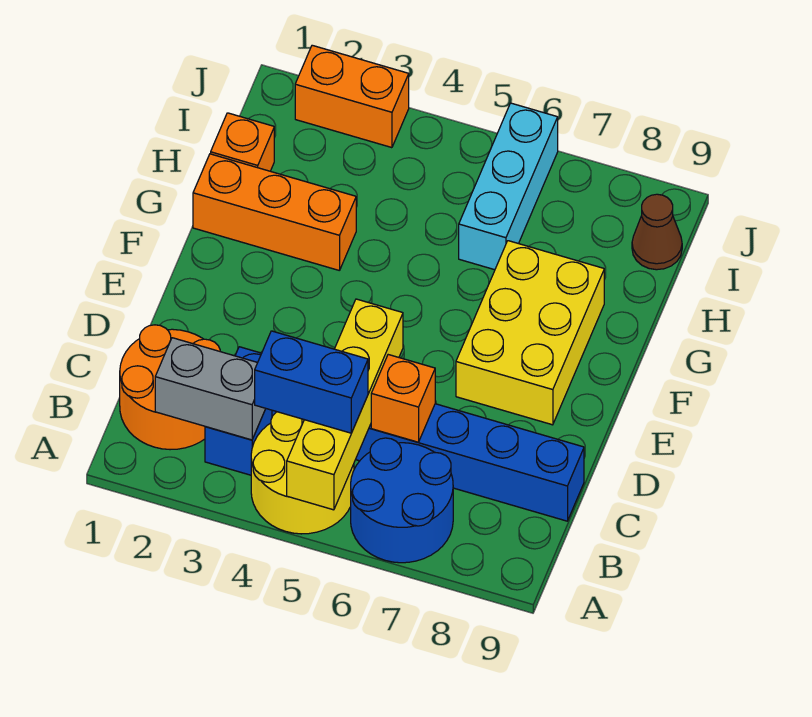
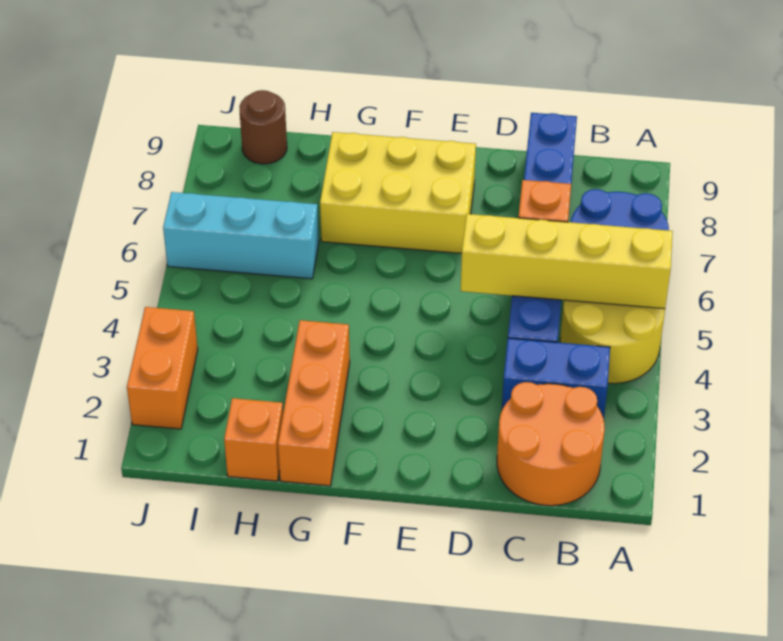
grey 1x2 brick [155,338,266,440] -> none
blue 1x2 brick [255,331,368,433] -> none
brown 1x1 cone [632,194,682,270] -> brown 1x1 round brick [239,90,287,164]

